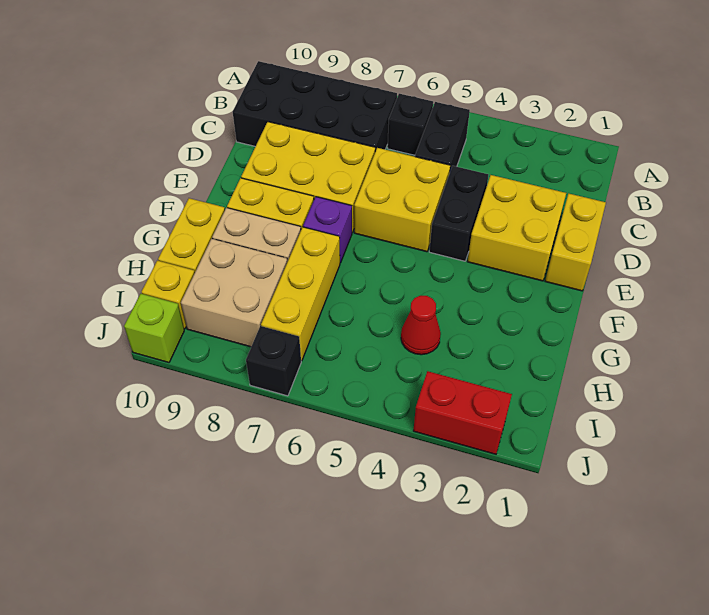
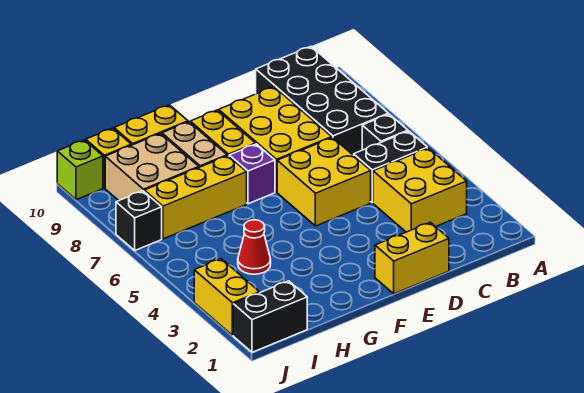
yellow 2x2 brick [467,175,566,281] -> yellow 2x2 brick moved to [373,148,467,232]
black 1x2 brick [429,166,488,261] -> black 1x2 brick moved to [233,281,307,352]
red 1x2 brick [413,371,512,454] -> yellow 1x2 brick [194,259,259,335]

